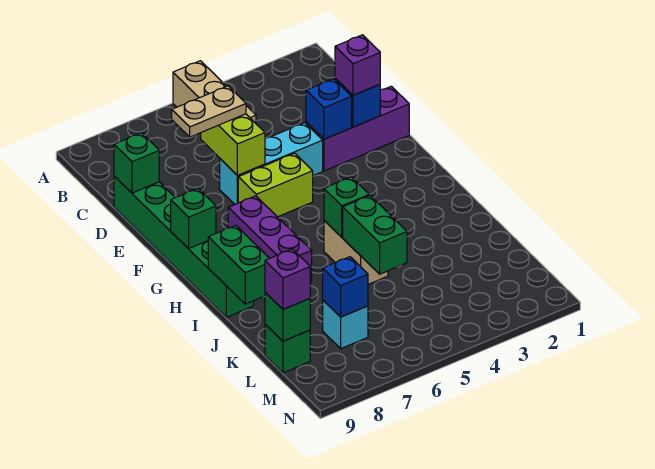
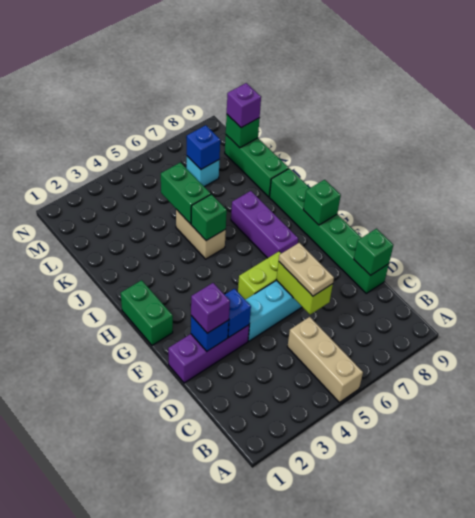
tan 1x2 plate [172,86,246,137] -> tan 1x2 plate turned to [279,243,334,296]
green 1x2 brick [208,225,269,304] -> green 1x2 brick moved to [121,280,173,345]
green 1x1 brick [265,324,310,373] -> green 1x3 brick [225,135,289,197]

